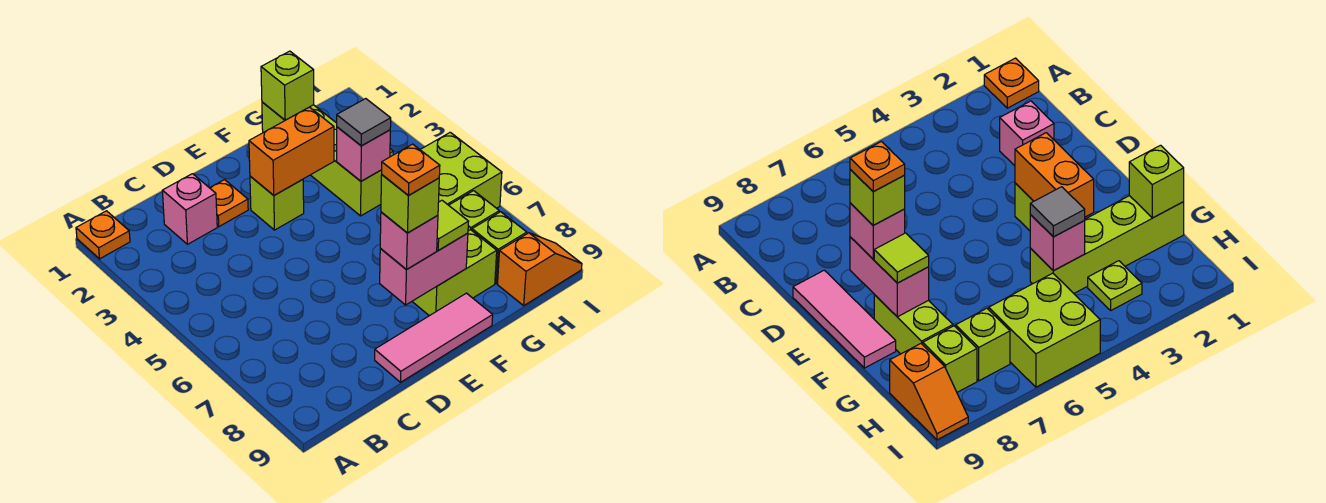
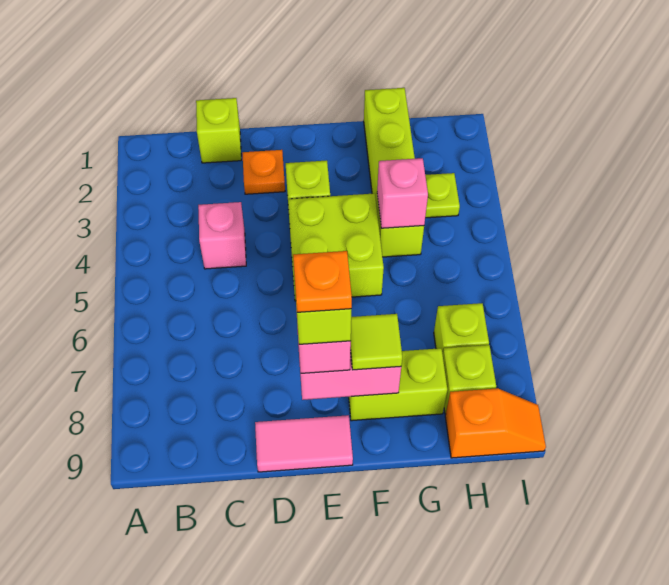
orange 1x1 plate [76,211,130,259] -> none
pink 1x1 brick [162,174,217,244] -> pink 1x1 brick moved to [198,202,246,269]
pink 1x3 tile [375,293,493,382] -> pink 1x2 tile [255,415,353,472]
orange 1x2 brick [249,107,334,195] -> none
lime 1x1 brick [261,51,314,120] -> lime 1x1 brick moved to [196,98,241,163]
grey 1x1 tile [337,99,391,146] -> none
lime 2x2 brick [420,132,502,208] -> lime 2x2 brick moved to [288,193,384,301]

